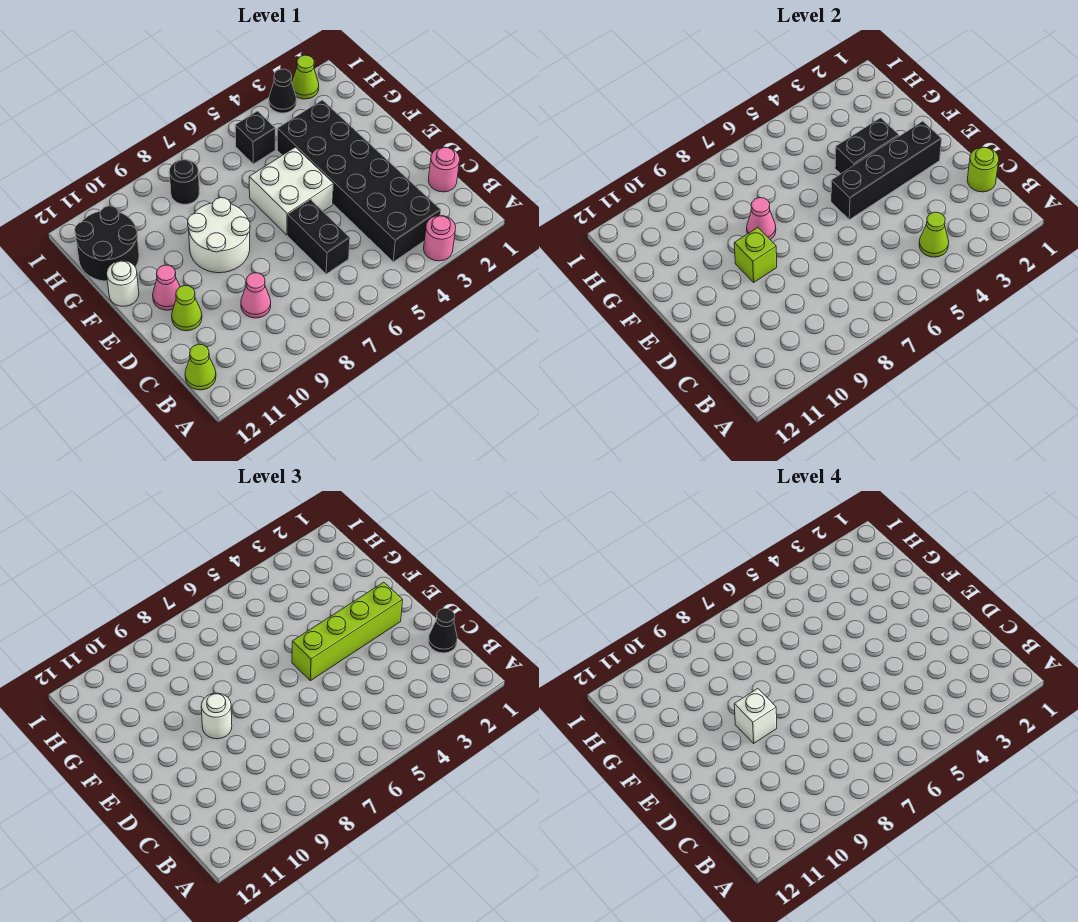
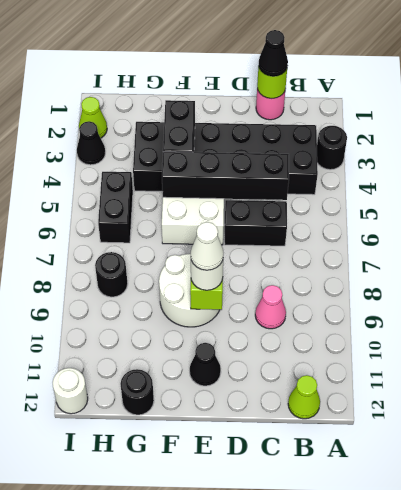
pink 1x1 round brick [424,216,456,261] -> black 1x1 round brick [317,126,347,170]
lime 1x1 cone [919,212,949,257] -> none
lime 1x1 cone [172,285,202,331] -> none
black 1x4 brick [831,121,942,220] -> black 1x4 brick turned to [162,152,289,200]
lime 1x4 brick [292,582,403,681] -> none
white 1x1 brick [734,689,777,743] -> white 1x1 cone [191,222,224,270]
pink 1x1 cone [153,265,180,310] -> black 1x1 cone [190,343,221,386]
pink 1x1 cone [747,198,776,240] -> none
white 1x1 round brick [107,261,139,306] -> white 1x1 round brick moved to [53,368,88,414]
black 2x2 round brick [75,206,139,281] -> black 1x1 round brick [120,369,154,415]
black 1x1 brick [235,111,275,164] -> black 1x2 brick [98,172,133,243]

